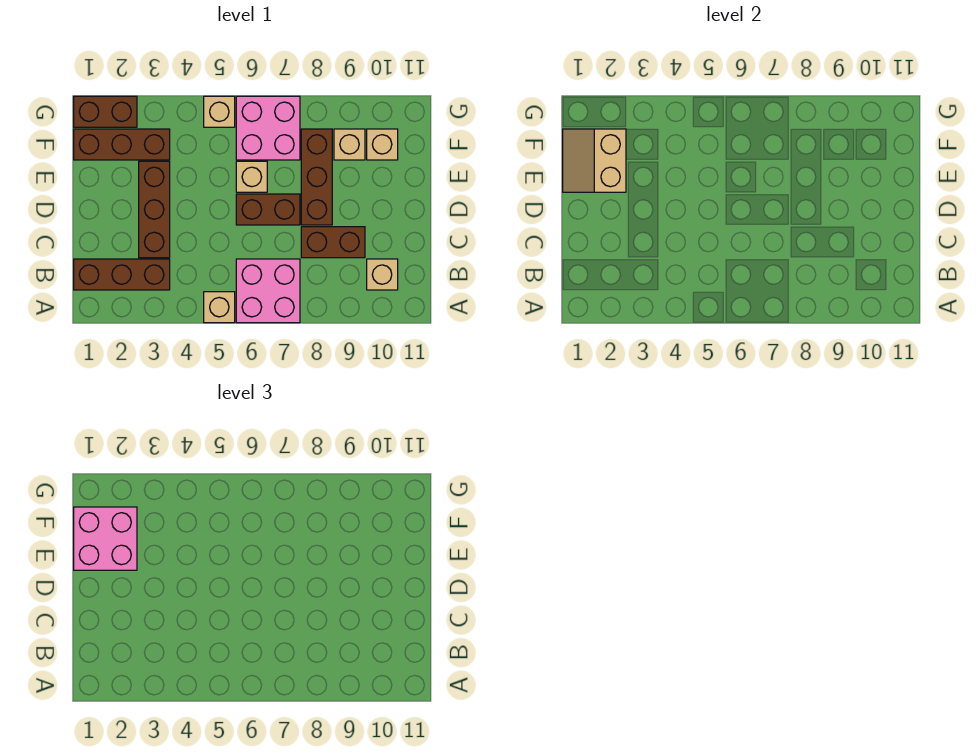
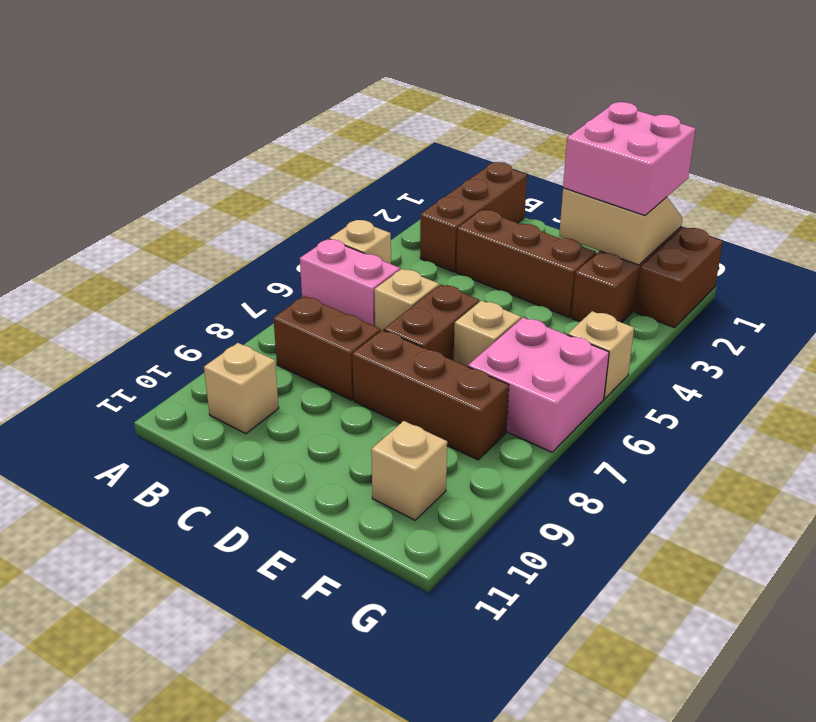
pink 2x2 brick [236,259,300,323] -> pink 1x2 brick [300,239,400,326]
brown 1x2 brick [301,227,365,258] -> brown 1x2 brick turned to [273,296,380,400]
tan 1x1 brick [334,129,365,160] -> tan 1x1 brick moved to [374,269,439,331]

